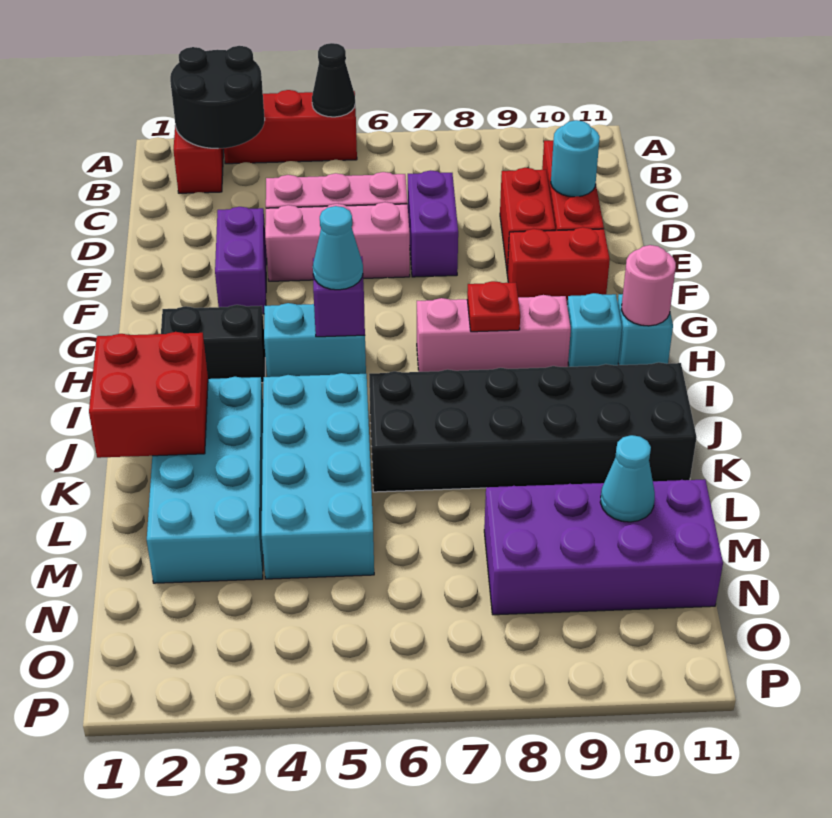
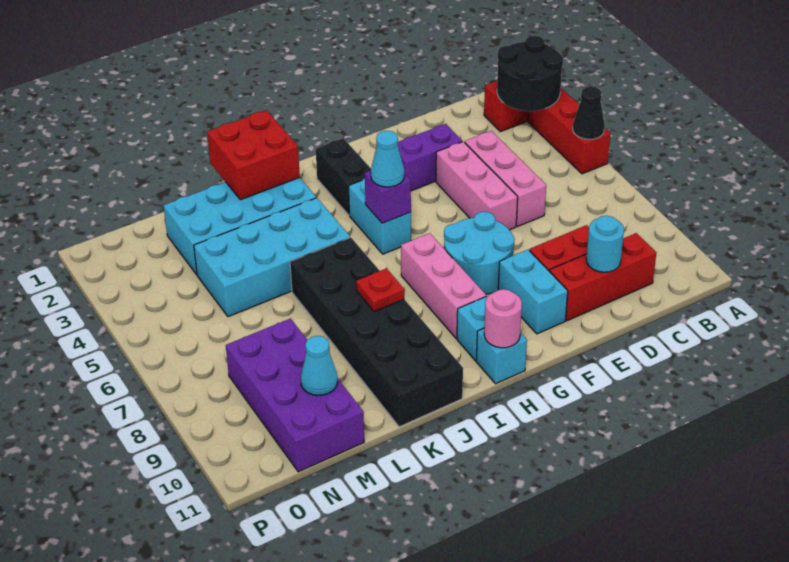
purple 1x2 brick [408,170,458,277] -> none
none -> cyan 2x2 round brick [444,212,515,294]
red 1x2 brick [507,227,610,304] -> cyan 1x2 brick [498,250,568,334]
red 1x1 plate [467,281,520,332] -> red 1x1 plate moved to [356,268,404,312]

